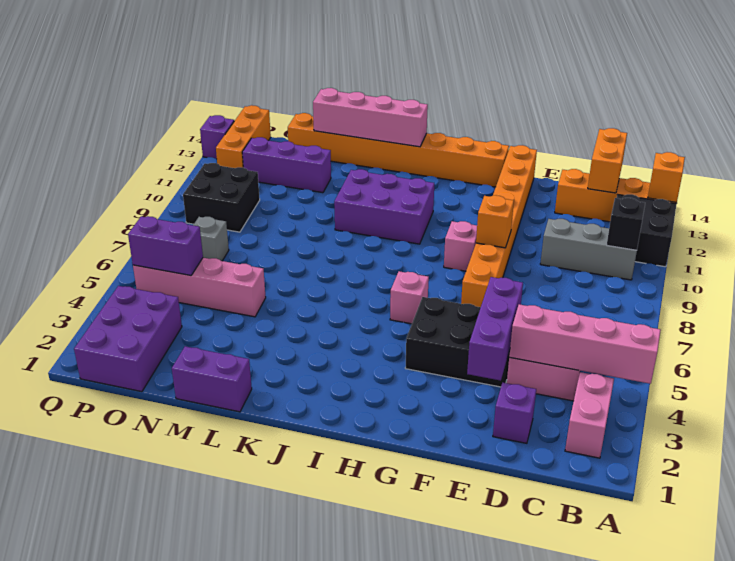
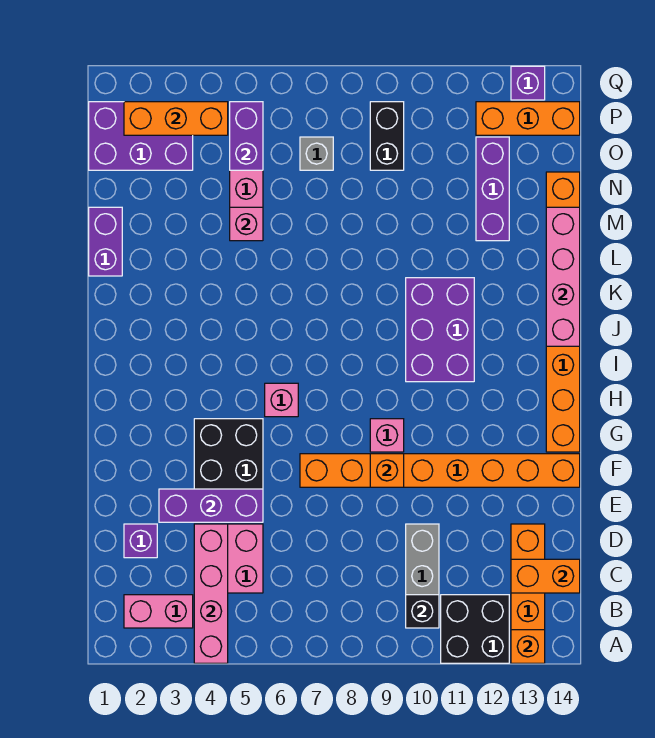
none -> pink 1x1 brick [230,207,263,241]
black 2x2 brick [183,163,260,232] -> black 1x2 brick [370,102,404,170]
none -> orange 1x3 brick [124,102,228,135]

